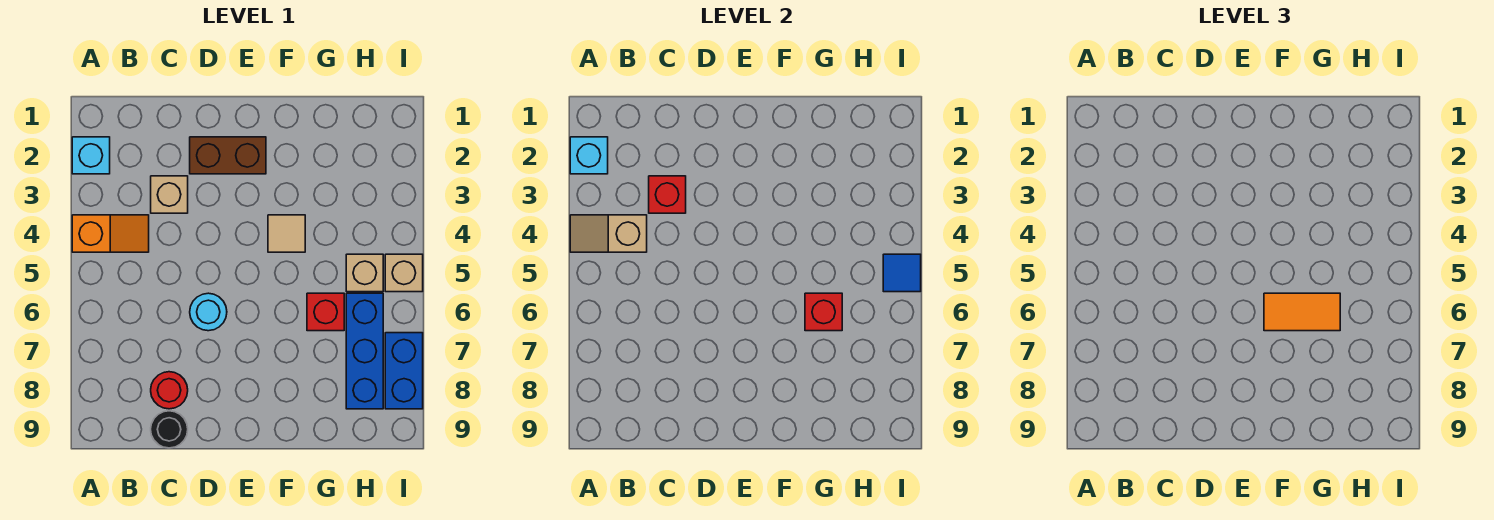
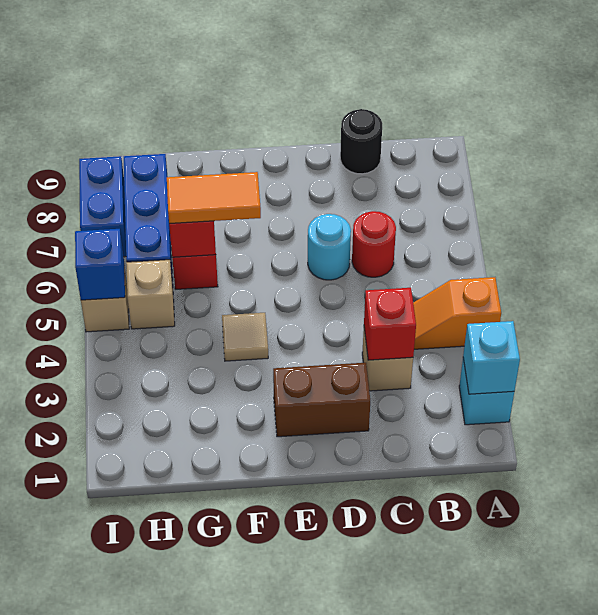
tan 1x2 slope [570,215,647,252] -> none
red 1x1 round brick [151,372,188,409] -> red 1x1 round brick moved to [352,211,396,277]
blue 1x1 tile [883,254,921,292] -> blue 1x1 brick [75,229,125,300]

